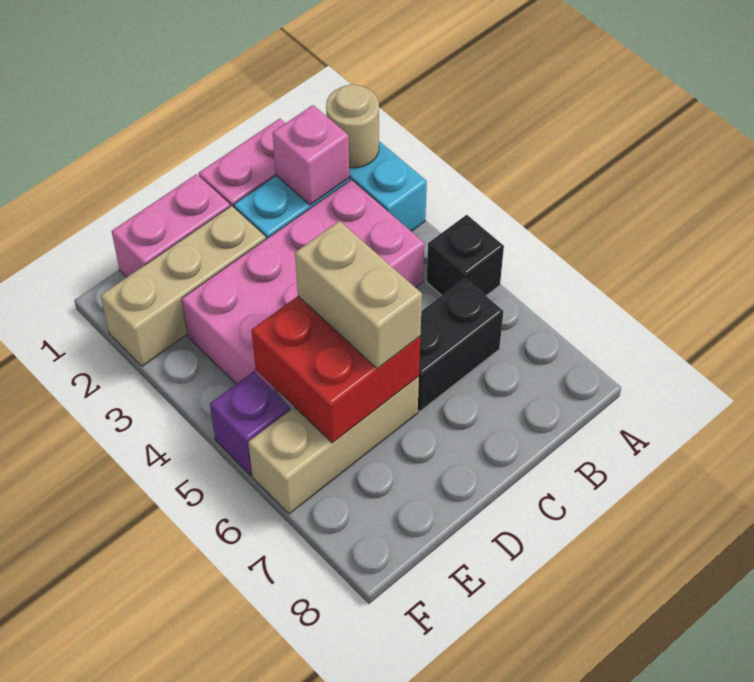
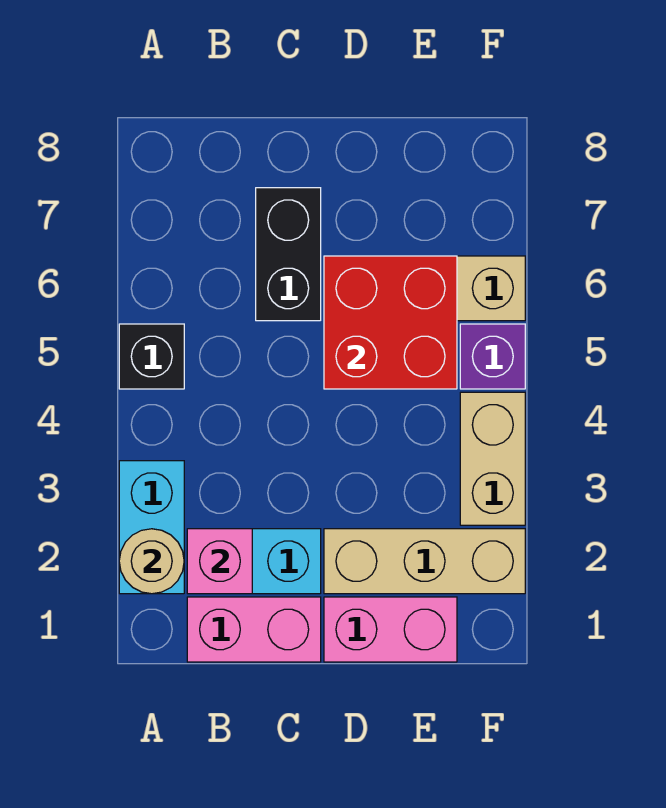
pink 2x4 brick [182,180,424,392] -> none
black 1x2 brick [418,278,503,411] -> black 1x2 brick turned to [256,188,321,321]
tan 1x2 brick [295,221,422,369] -> tan 1x2 brick moved to [460,392,525,525]

